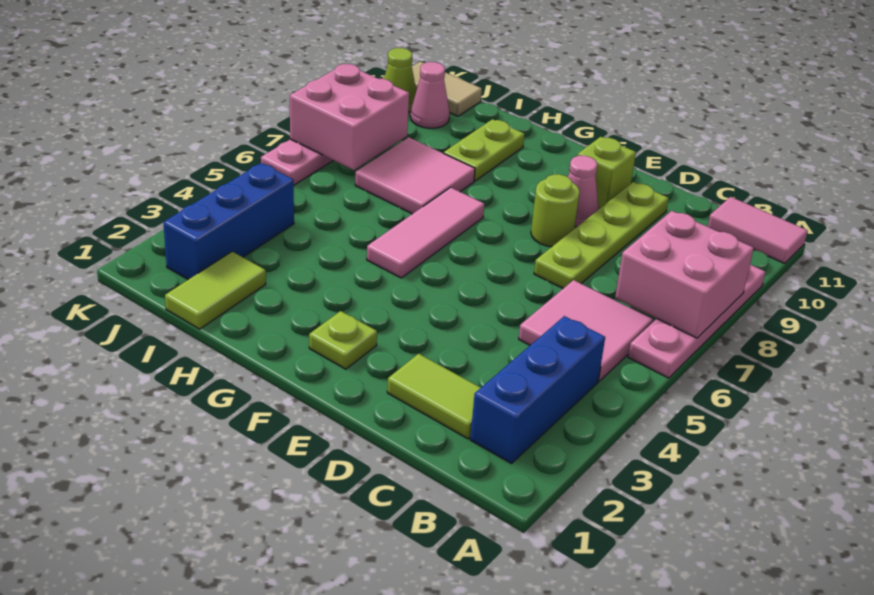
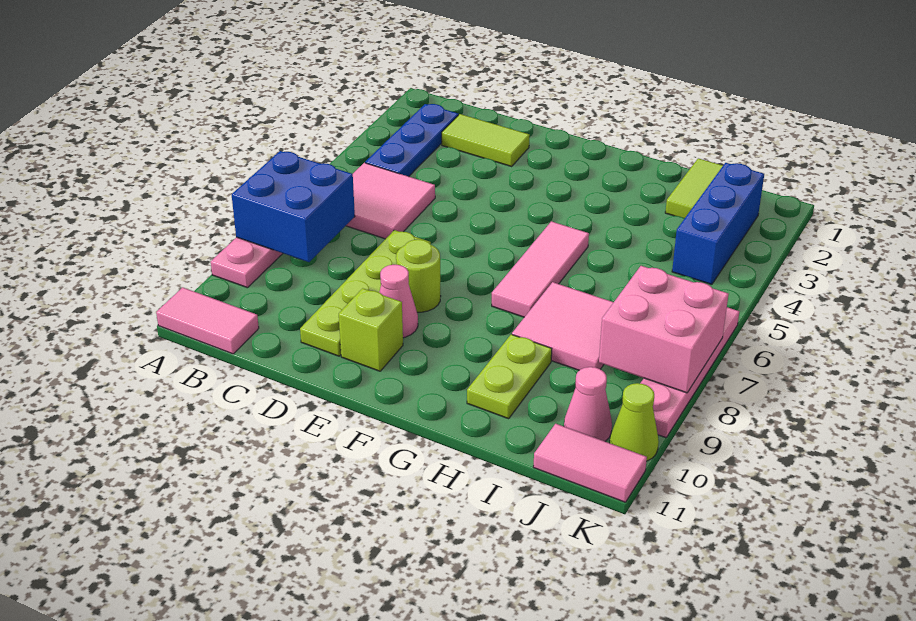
pink 2x2 brick [615,211,754,338] -> blue 2x2 brick [232,151,355,262]
blue 1x3 brick [470,316,605,464] -> blue 1x3 plate [365,104,458,177]
lime 1x1 plate [309,311,377,369] -> none
tan 1x2 tile [412,62,482,116] -> pink 1x2 tile [533,424,647,502]

